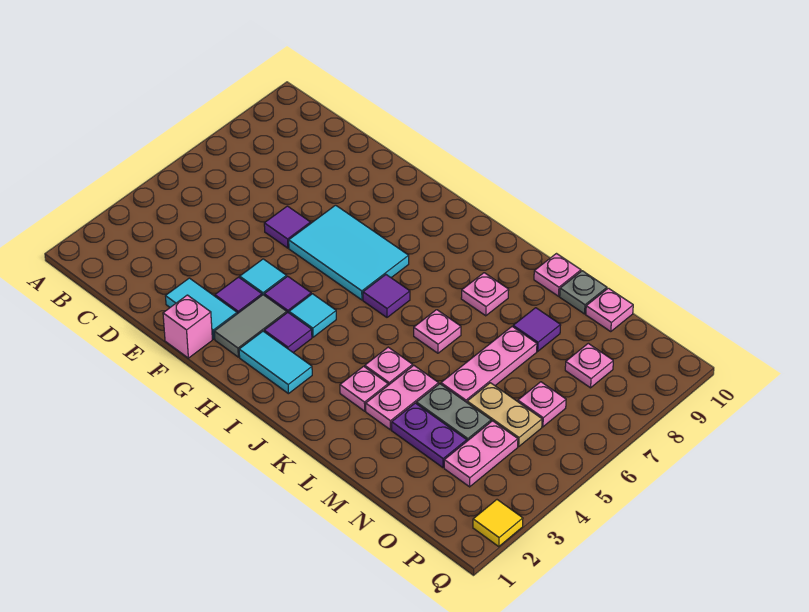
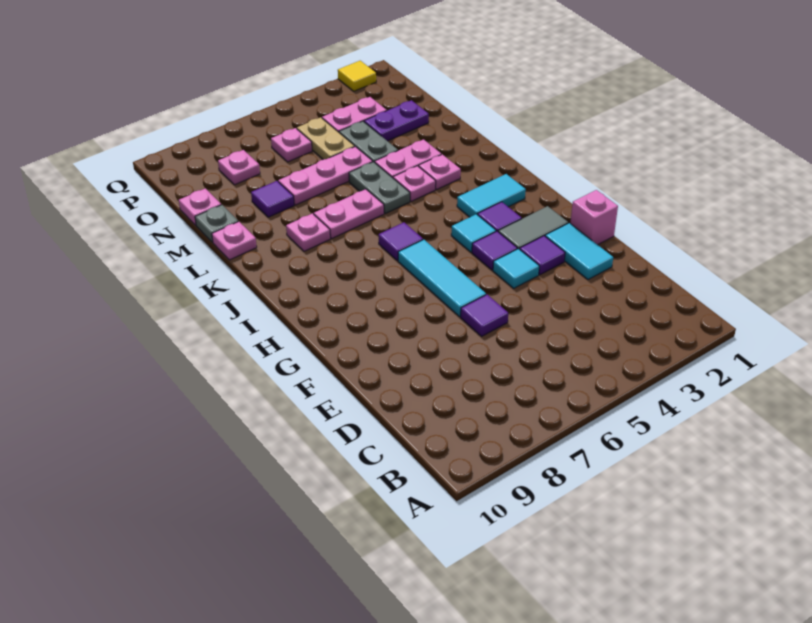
cyan 2x3 tile [289,205,409,300] -> cyan 1x3 tile [398,239,486,317]
cyan 1x2 tile [239,331,312,394] -> cyan 1x2 tile turned to [457,174,526,217]
none -> grey 1x2 plate [349,162,410,213]
pink 1x1 plate [414,310,461,353] -> pink 1x2 plate [314,189,384,238]
purple 1x2 plate [392,403,467,468] -> purple 1x2 plate turned to [364,100,429,141]

